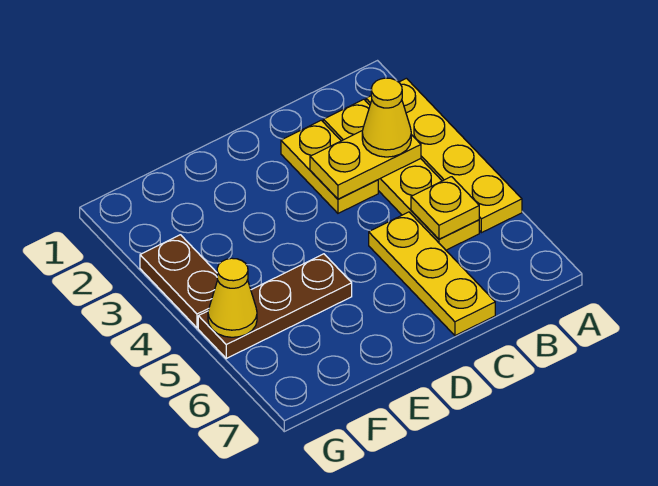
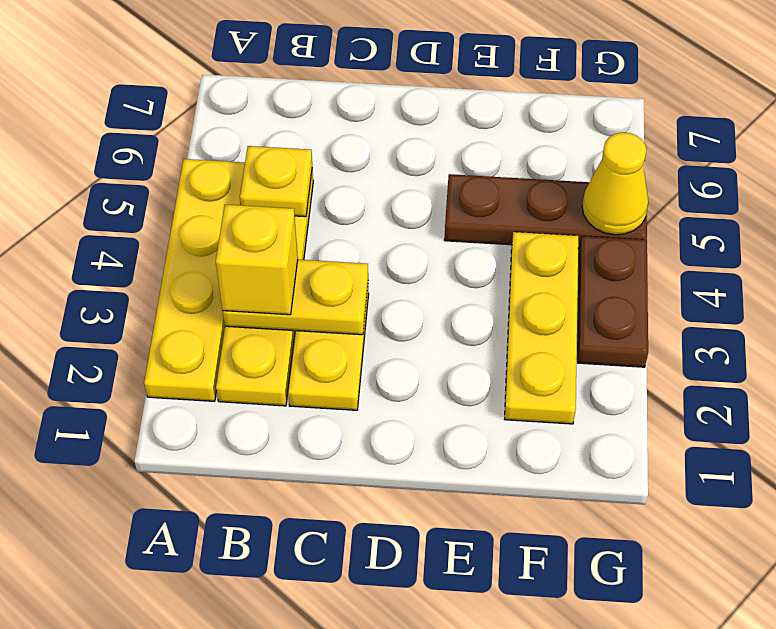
yellow 1x1 cone [362,78,411,157] -> yellow 1x1 brick [216,205,298,315]
yellow 1x3 plate [369,212,495,336] -> yellow 1x3 plate moved to [505,232,578,424]

